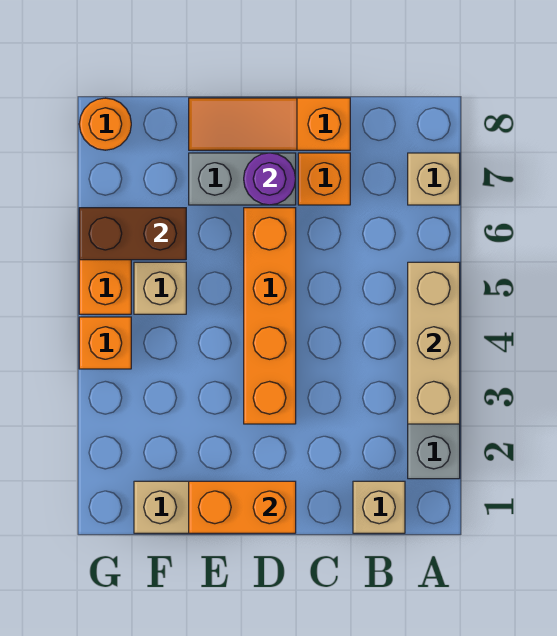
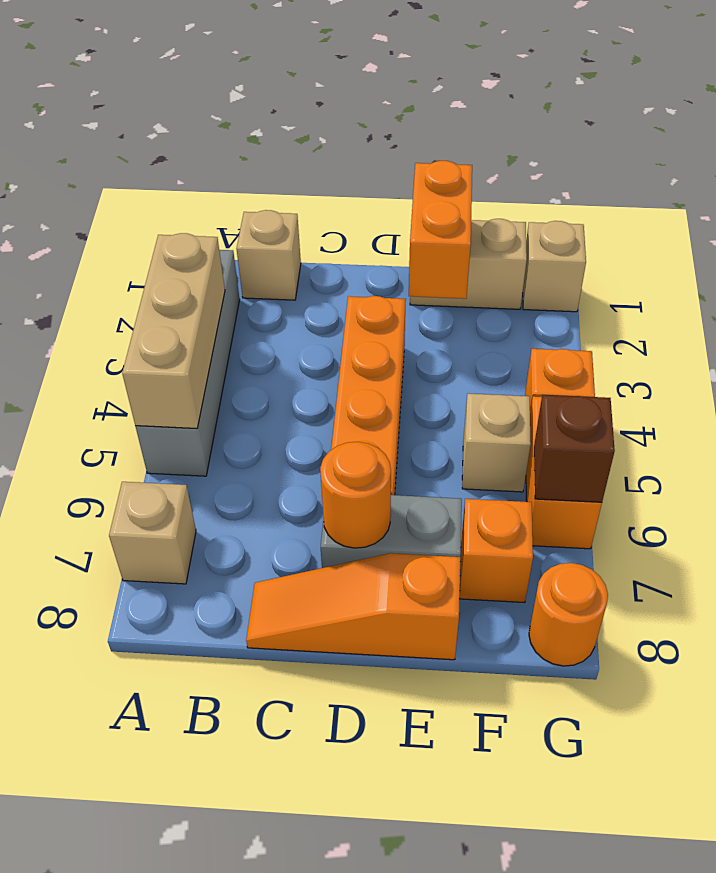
orange 1x1 brick [298,153,350,205] -> orange 1x1 brick moved to [460,499,533,603]
orange 1x3 slope [189,98,350,150] -> orange 1x3 slope turned to [246,553,460,660]
orange 1x2 brick [189,481,296,533] -> orange 1x2 brick turned to [409,161,472,299]
purple 1x1 round brick [244,153,296,205] -> orange 1x1 round brick [320,442,391,548]
brown 1x2 brick [79,208,186,260] -> brown 1x1 brick [534,395,615,502]
none -> tan 1x1 brick [523,221,586,312]

